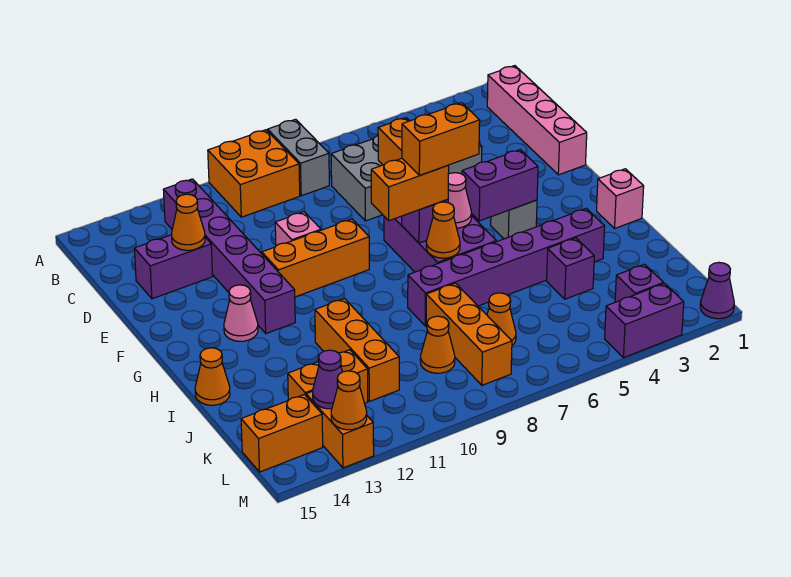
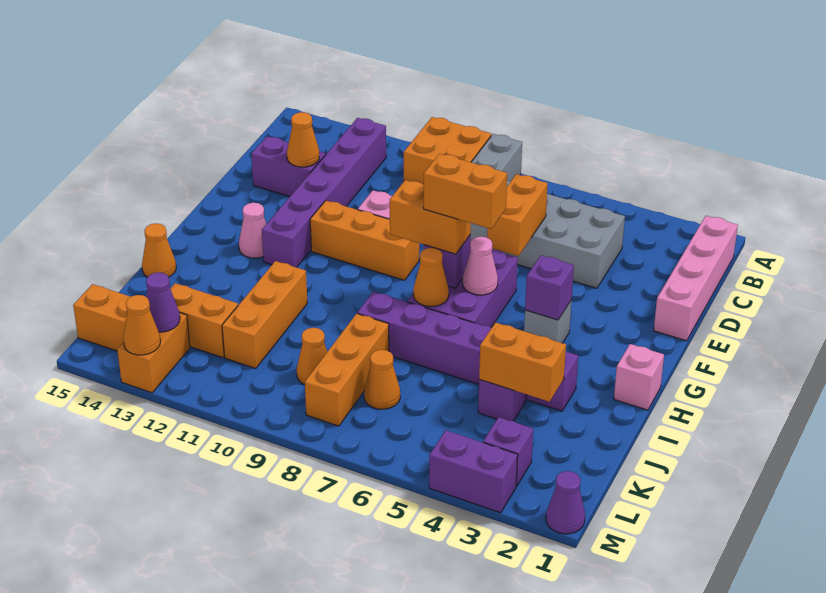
purple 1x2 brick [462,150,538,221] -> purple 1x1 brick [525,255,574,320]
none -> orange 1x2 brick [479,322,566,402]

